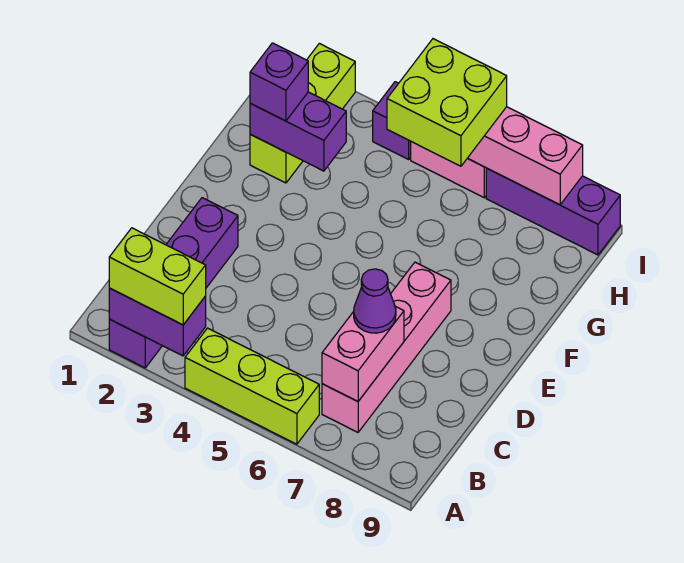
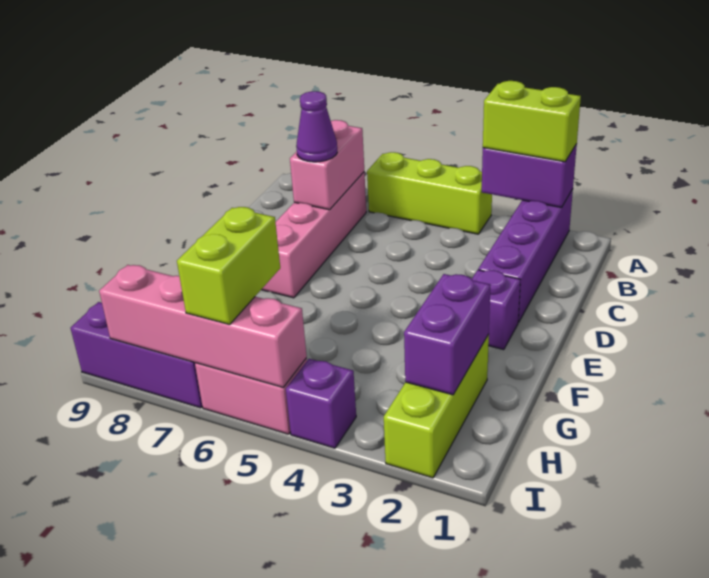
purple 1x2 brick [250,92,346,171] -> purple 1x2 brick turned to [404,274,491,395]
purple 1x1 brick [250,43,308,121] -> purple 1x1 brick moved to [472,270,520,350]
lime 2x2 brick [387,39,507,166] -> lime 1x2 brick [177,207,280,325]

